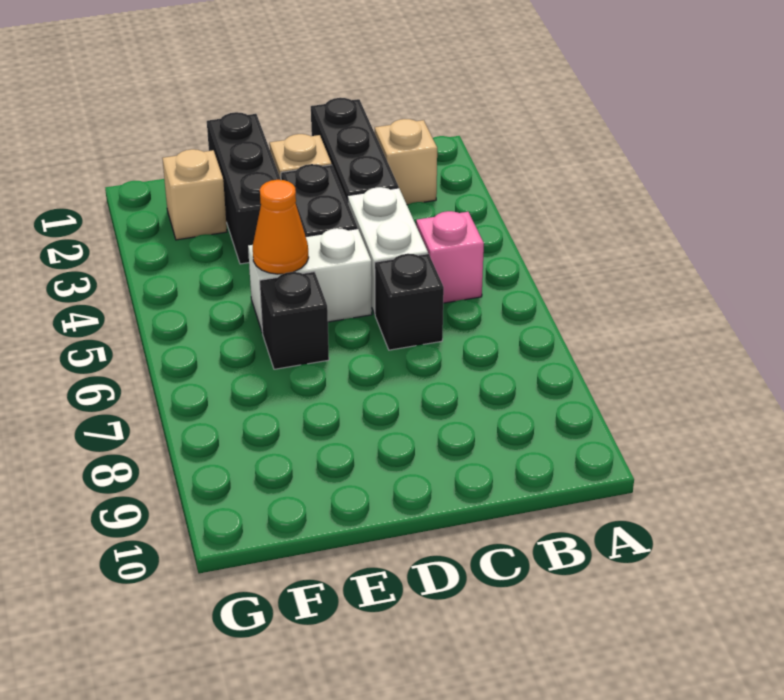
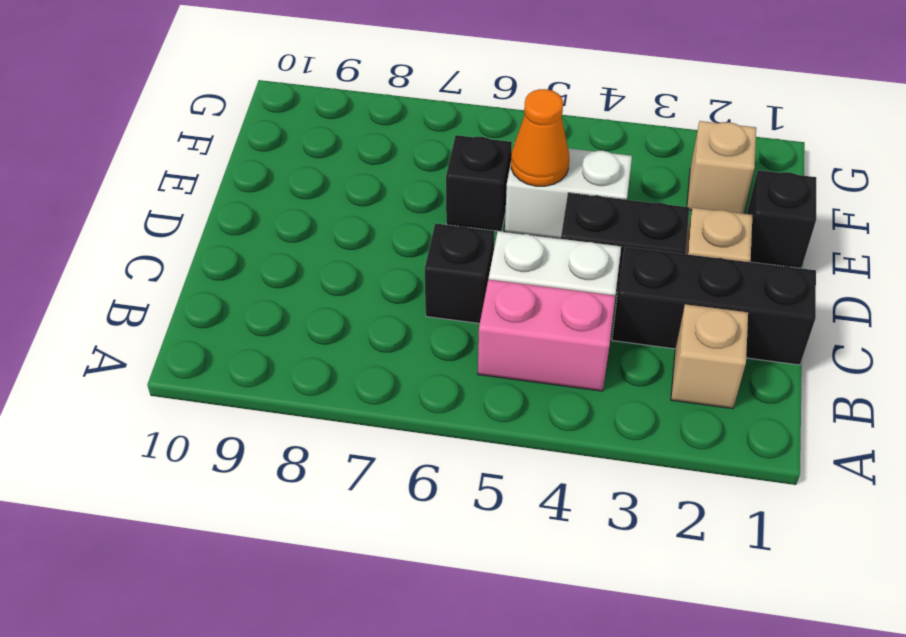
pink 1x1 brick [416,211,484,303] -> pink 1x2 brick [478,280,615,391]
white 1x2 brick [248,228,372,333] -> white 1x2 brick turned to [505,148,632,239]
black 1x3 brick [207,112,281,264] -> black 1x1 brick [747,170,816,268]

